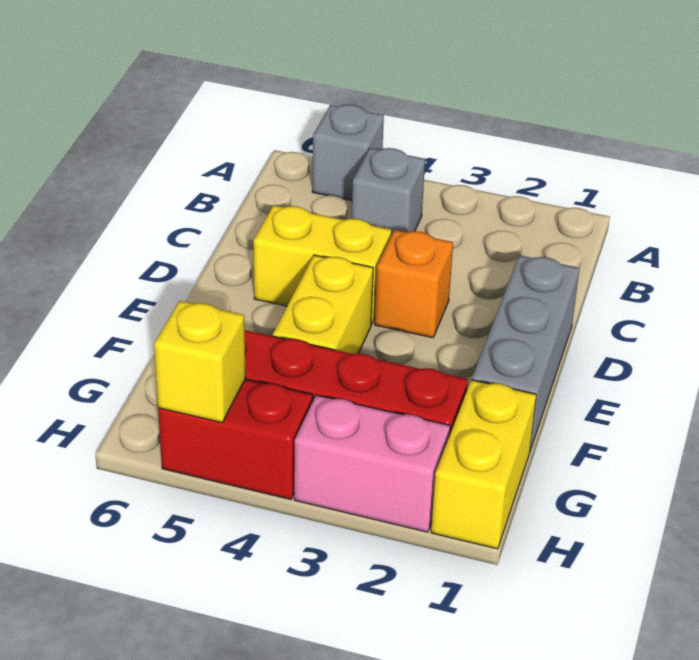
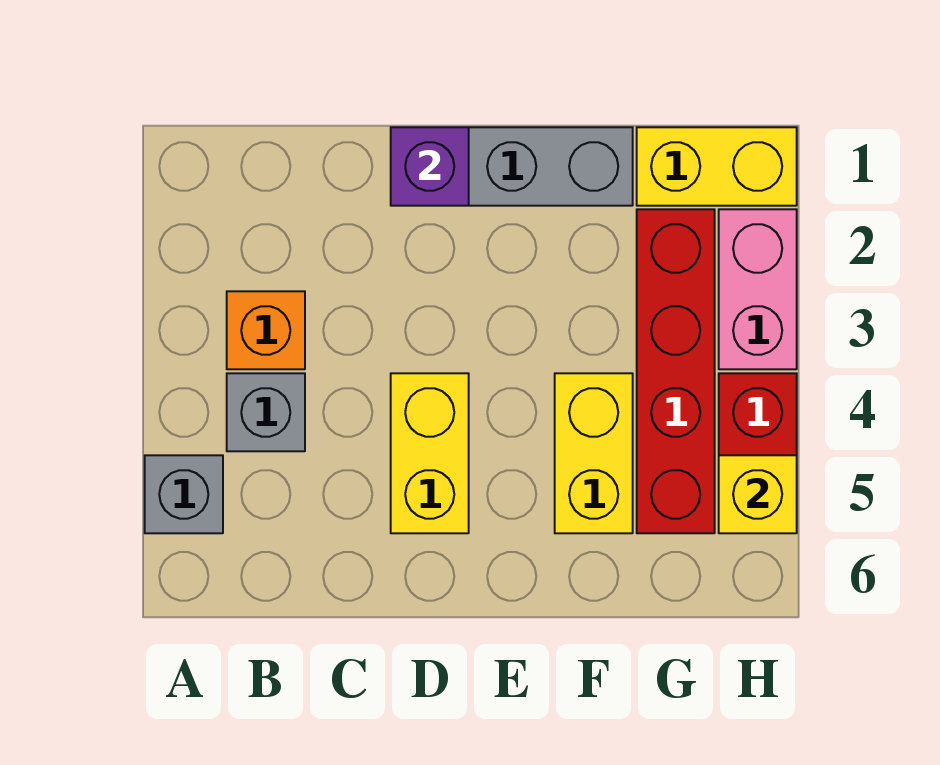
none -> purple 1x1 brick [391,127,469,206]
orange 1x1 brick [375,230,453,338] -> orange 1x1 brick moved to [227,291,305,369]
yellow 1x2 brick [273,255,373,354] -> yellow 1x2 brick turned to [555,373,633,533]

